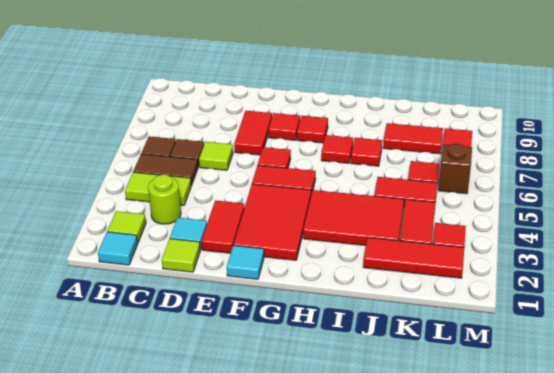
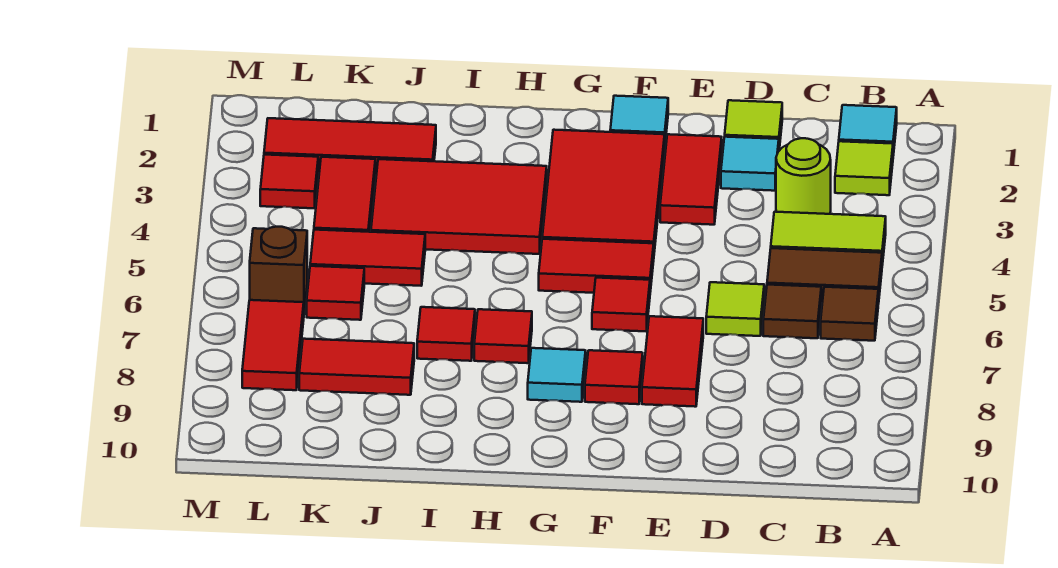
red 1x1 tile [297,116,328,143] -> cyan 1x1 tile [528,348,586,402]

